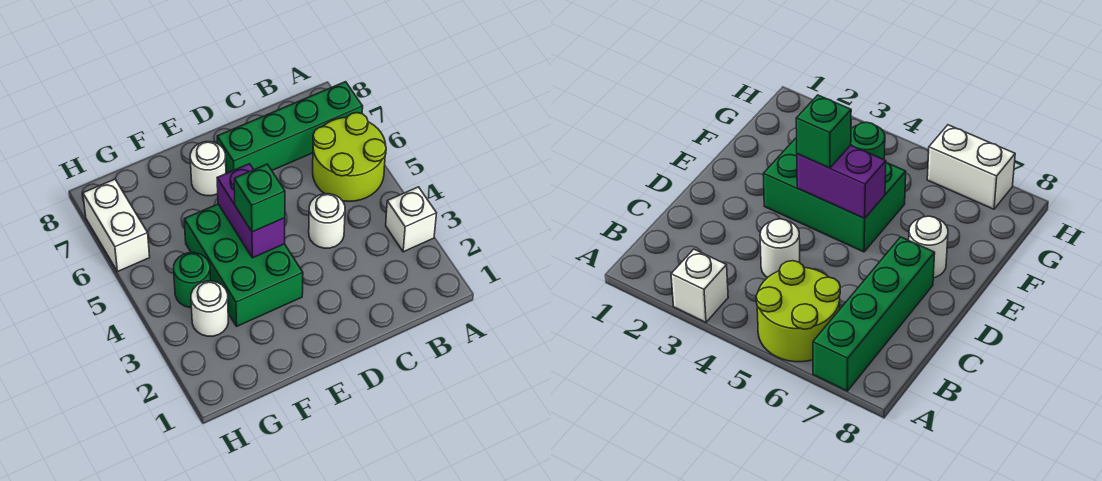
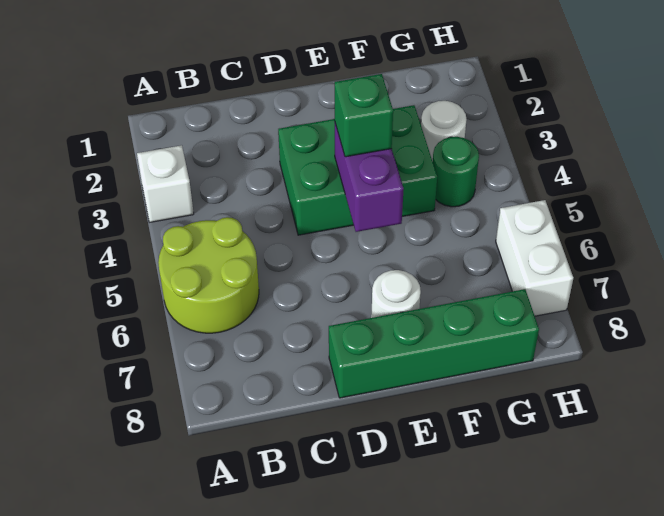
green 1x4 brick [217,82,363,173] -> green 1x4 brick moved to [329,289,539,398]
white 1x1 round brick [309,194,345,248] -> none
green 2x3 brick [184,204,303,326] -> green 2x3 brick turned to [278,105,437,235]

